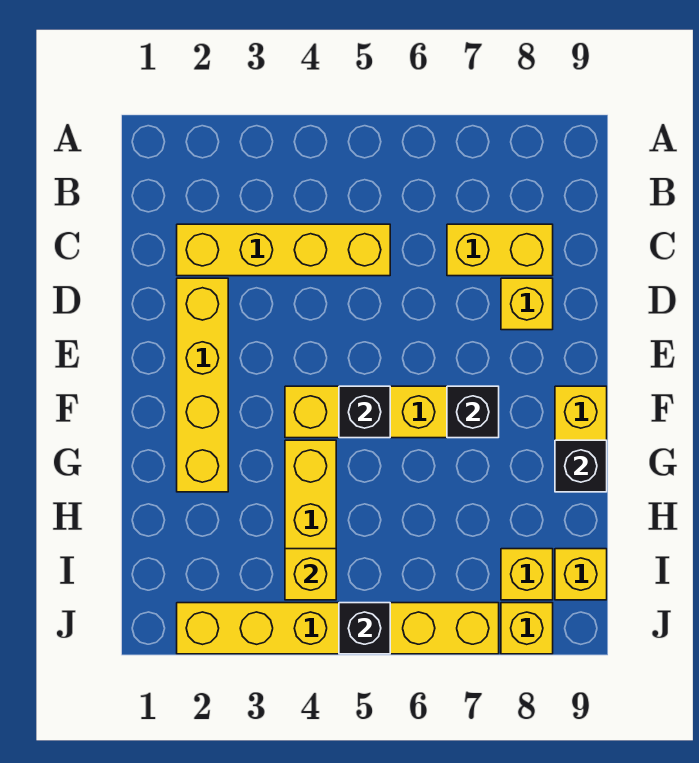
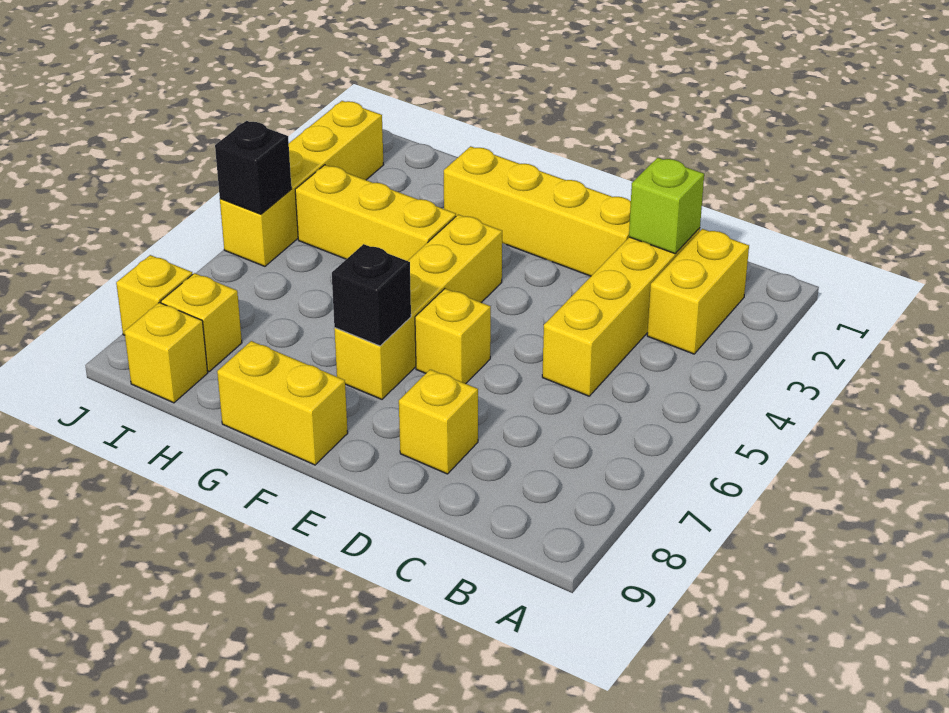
none -> lime 1x1 brick [629,158,704,254]
yellow 1x2 brick [447,224,553,276] -> yellow 1x2 brick moved to [647,229,749,354]
black 1x1 brick [339,386,390,438] -> none
black 1x1 brick [555,440,607,492] -> none
yellow 1x1 brick [285,549,336,600] -> yellow 1x1 brick moved to [415,289,491,384]
yellow 1x6 brick [177,603,499,654] -> yellow 1x4 brick [220,101,384,266]

